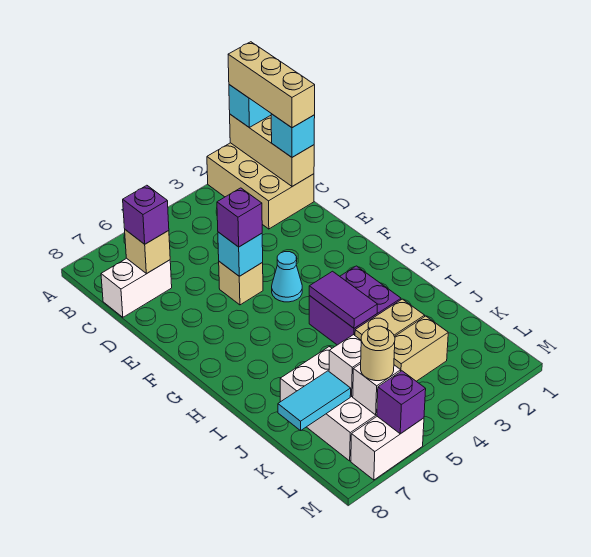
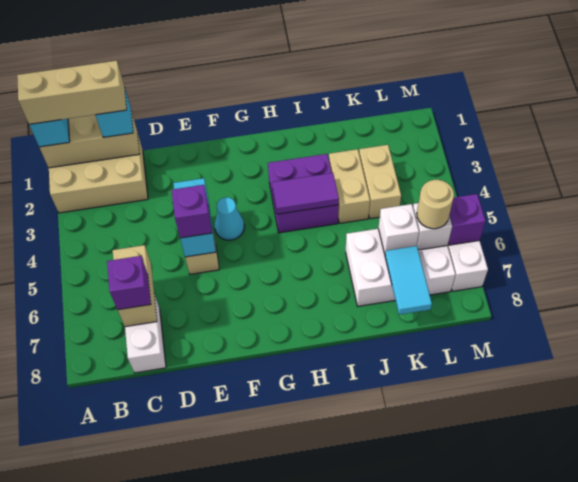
tan 1x1 brick [125,230,170,274] -> tan 1x2 brick [113,245,157,327]
cyan 1x1 brick [218,232,263,276] -> cyan 1x2 brick [173,178,216,257]

